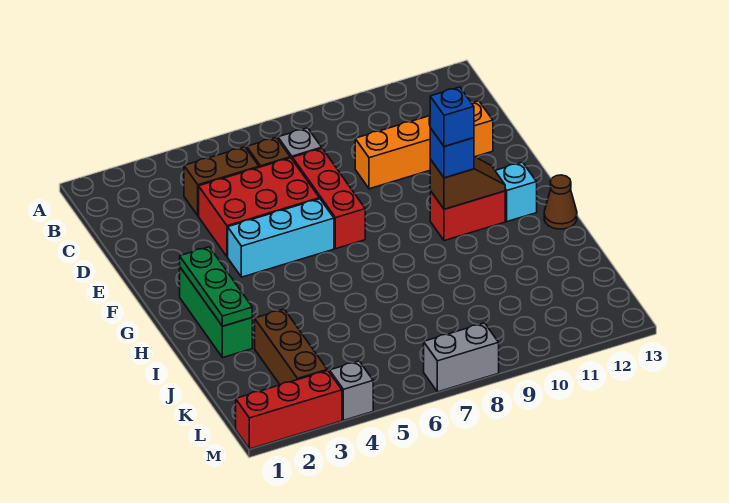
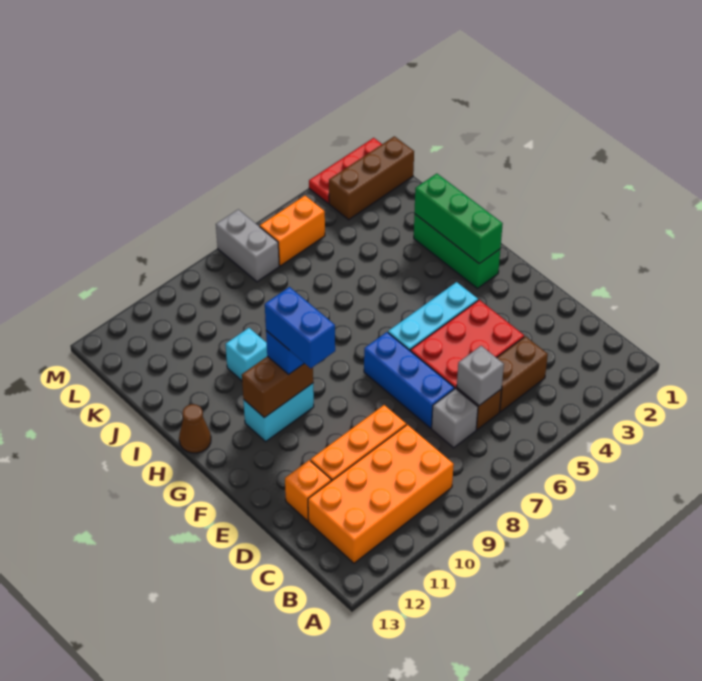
none -> orange 2x4 brick [308,425,454,563]
red 1x3 brick [293,149,365,249] -> blue 1x3 brick [364,332,454,428]
green 1x3 plate [180,247,252,326] -> green 1x3 brick [415,174,503,264]
red 1x2 brick [430,191,505,241] -> cyan 1x2 brick [243,383,314,441]
brown 1x2 slope [430,157,505,209] -> brown 1x2 brick [242,356,313,418]
blue 1x1 brick [430,87,474,147] -> blue 1x2 brick [265,287,335,368]
cyan 1x1 brick [495,162,537,222] -> cyan 1x1 brick moved to [226,328,267,381]
brown 1x3 brick [255,309,327,385] -> brown 1x3 brick turned to [329,136,414,220]
none -> orange 1x2 brick [260,196,325,266]
red 1x3 brick [236,371,342,449] -> red 1x3 plate [309,138,382,203]
grey 1x1 brick [330,361,373,420] -> grey 1x1 brick moved to [457,346,504,405]
grey 1x2 brick [424,323,499,392] -> grey 1x2 brick turned to [216,209,279,282]

